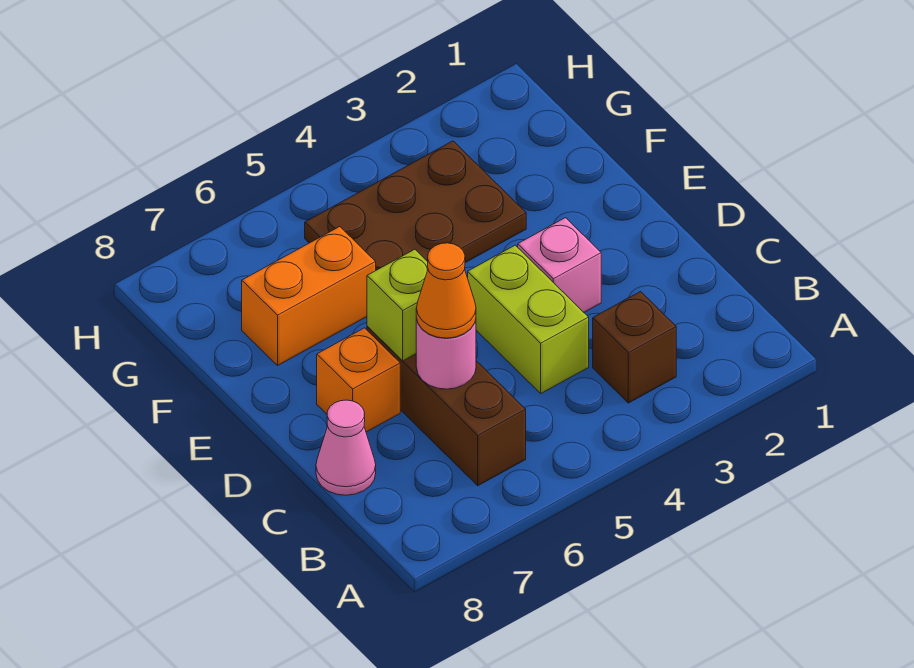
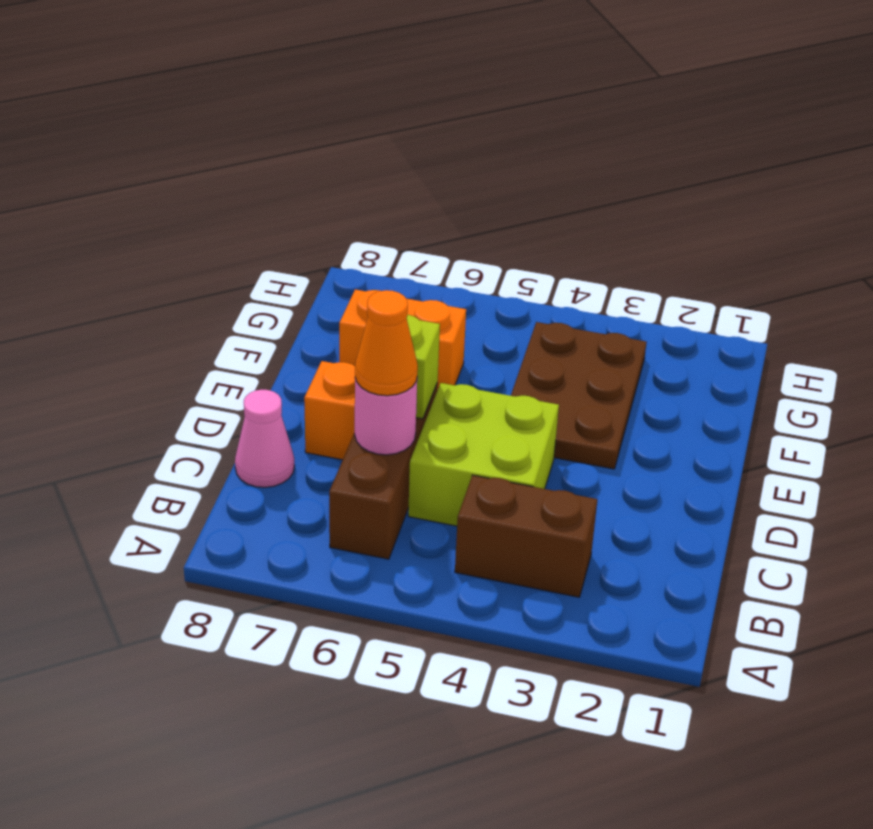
brown 1x1 brick [593,292,676,403] -> brown 1x2 brick [455,475,597,597]
lime 1x2 brick [468,245,589,393] -> lime 2x2 brick [408,383,559,526]
pink 1x1 brick [518,218,601,312] -> none
brown 2x3 plate [305,141,526,270] -> brown 2x3 plate turned to [511,322,647,469]

